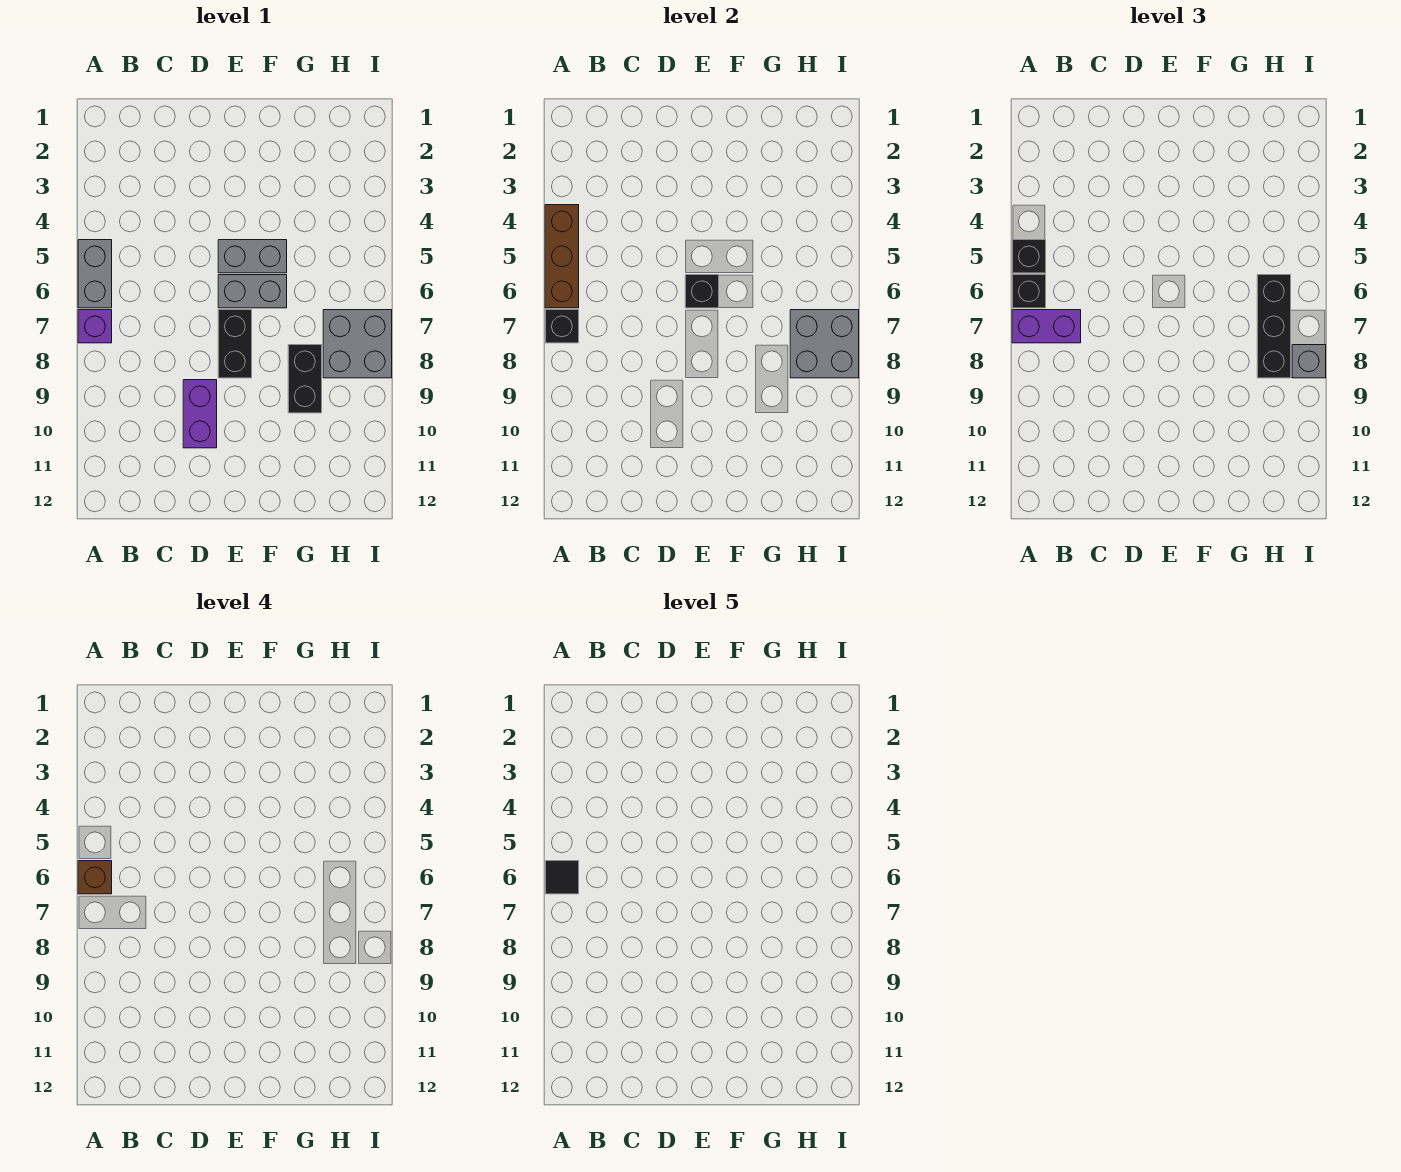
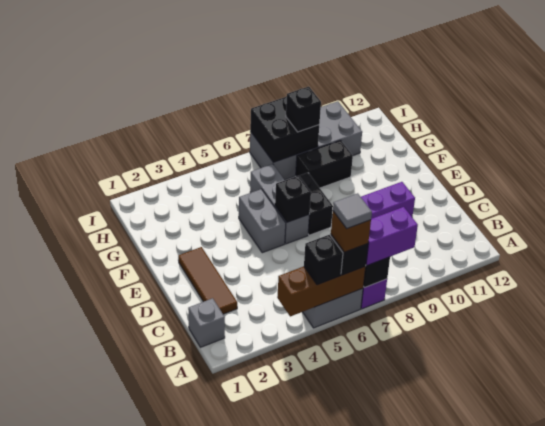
black 1x1 tile [545,861,579,894] -> grey 1x1 tile [333,193,372,228]
purple 1x2 brick [1012,310,1081,343] -> purple 1x2 brick turned to [366,207,418,265]
none -> brown 1x3 tile [178,247,237,314]
grey 1x2 brick [218,275,287,308] -> grey 1x3 brick [250,164,309,244]
black 1x2 brick [218,310,252,378] -> black 1x2 brick turned to [299,173,333,235]
black 1x3 brick [1257,275,1291,378] -> black 1x1 brick [286,87,321,132]
grey 2x2 brick [323,310,392,378] -> grey 2x4 brick [250,101,362,180]
grey 2x2 brick [790,310,859,378] -> black 2x2 brick [250,96,319,162]
grey 1x1 brick [1292,345,1326,378] -> grey 1x1 brick moved to [188,298,225,347]

